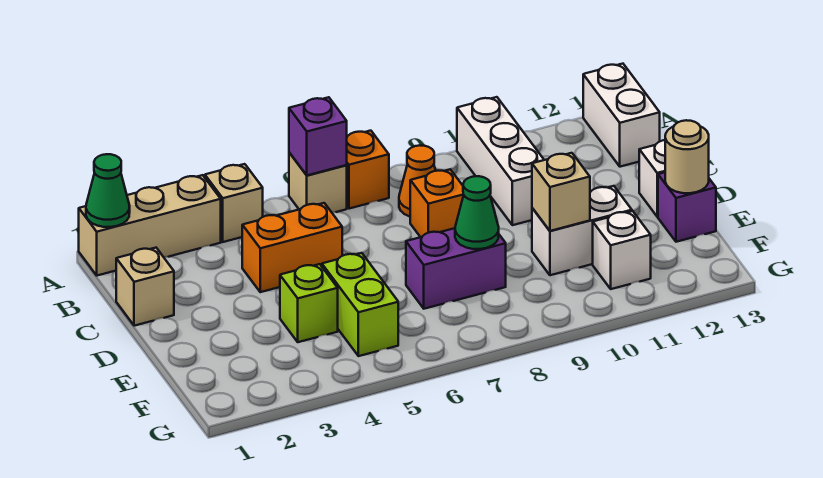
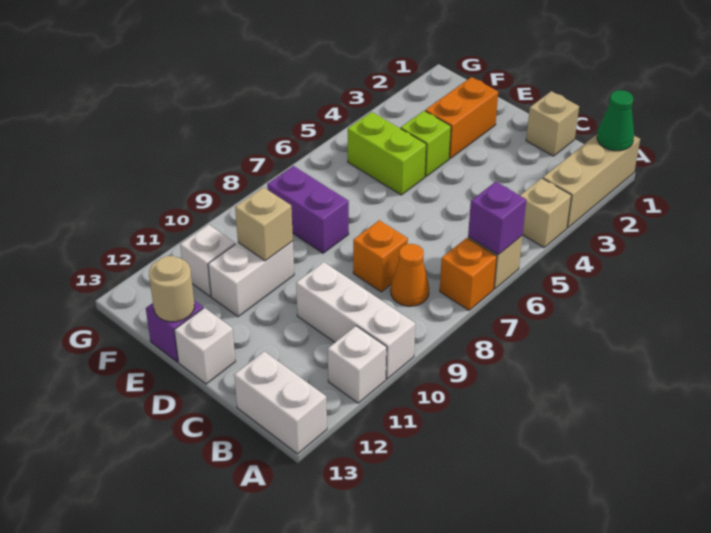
none -> white 1x1 brick [328,326,387,403]
orange 1x2 brick [242,203,342,292] -> orange 1x2 brick moved to [425,77,498,158]
purple 1x2 brick [406,228,506,309] -> purple 1x2 brick turned to [267,166,349,253]
green 1x1 cone [455,176,499,249] -> none

